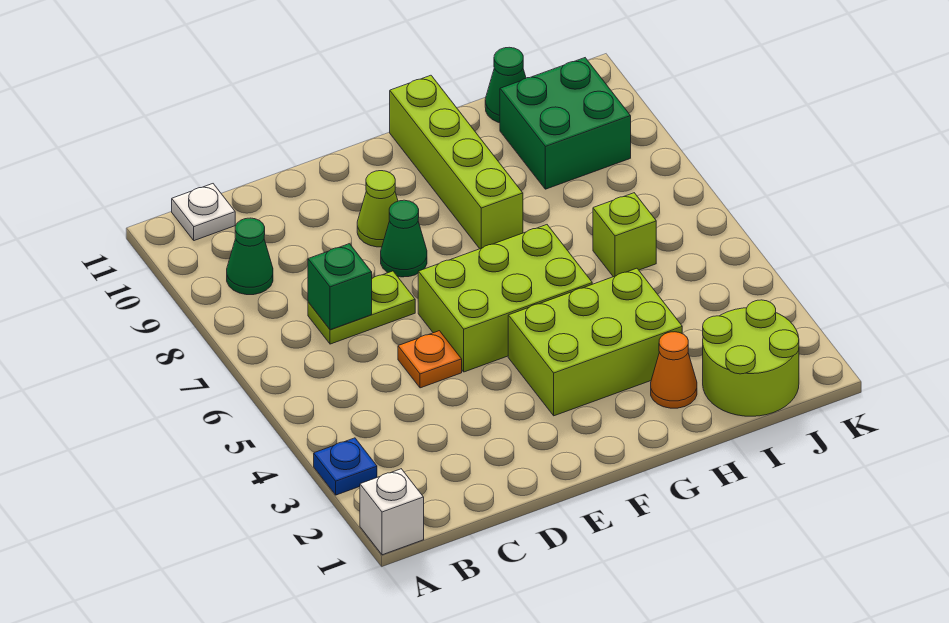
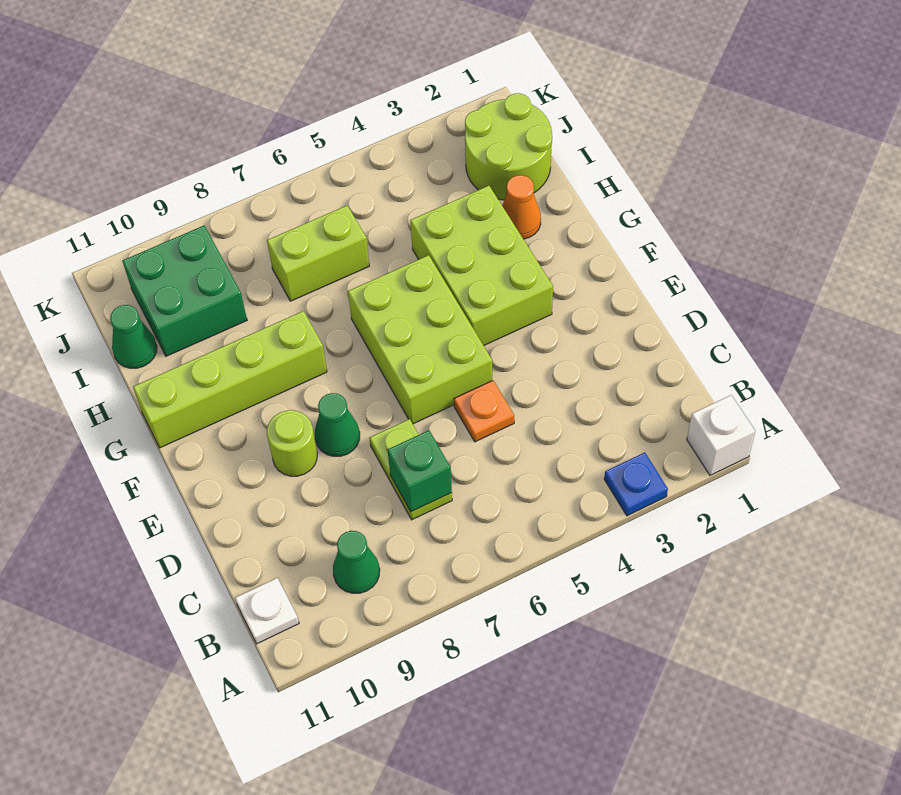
lime 1x1 cone [357,171,398,247] -> lime 1x1 round brick [267,410,317,476]
lime 1x1 brick [593,193,656,277] -> lime 1x2 brick [267,206,369,301]

